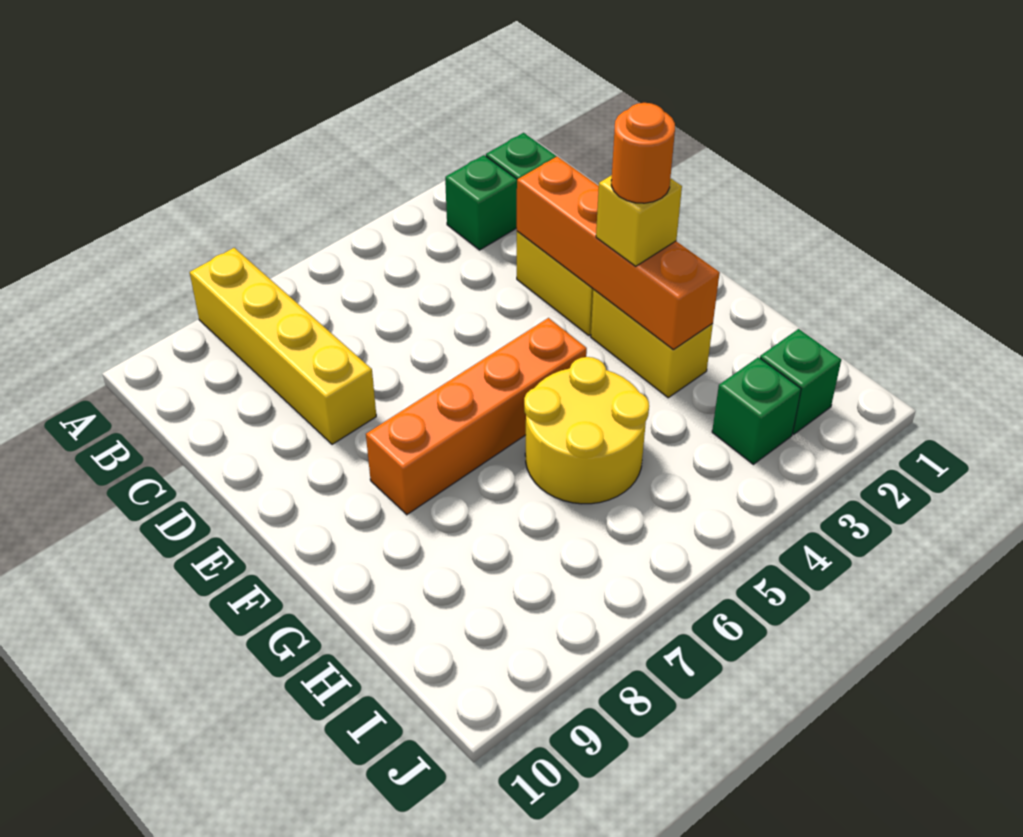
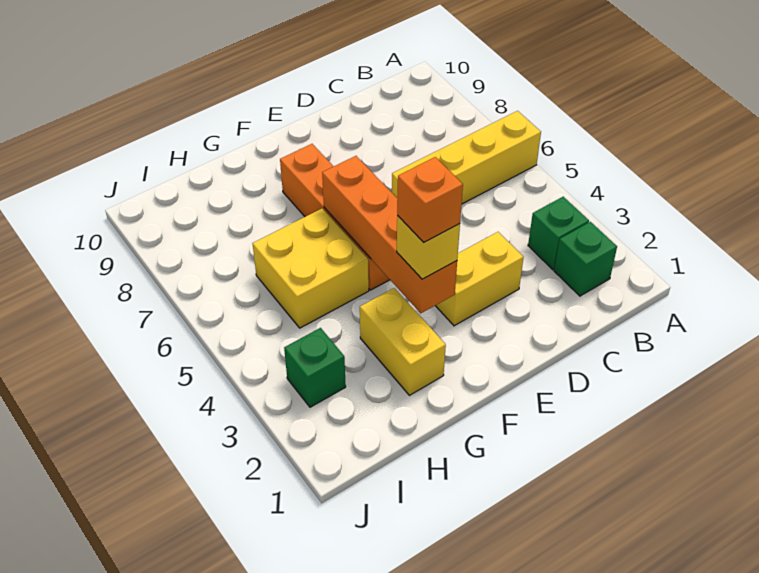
yellow 1x4 brick [190,248,376,444] -> yellow 1x4 brick moved to [392,111,541,204]
orange 1x4 brick [517,156,720,350] -> orange 1x4 brick turned to [322,156,457,313]
yellow 1x2 brick [591,290,713,398] -> yellow 1x2 brick turned to [360,288,446,395]
orange 1x1 round brick [611,103,675,203] -> orange 1x1 brick [397,157,463,242]
yellow 2x2 round brick [524,357,649,504] -> yellow 2x2 brick [253,209,369,328]
green 1x1 brick [760,329,841,434] -> none

